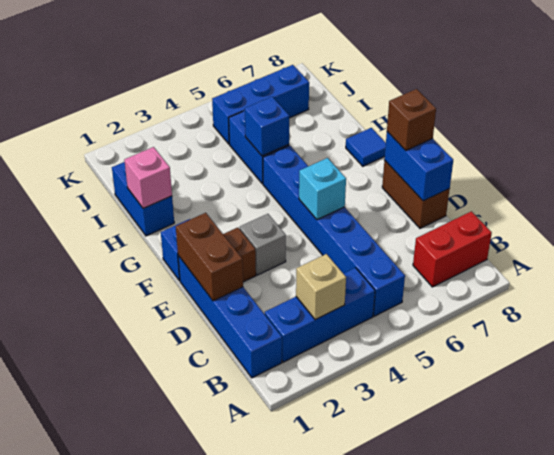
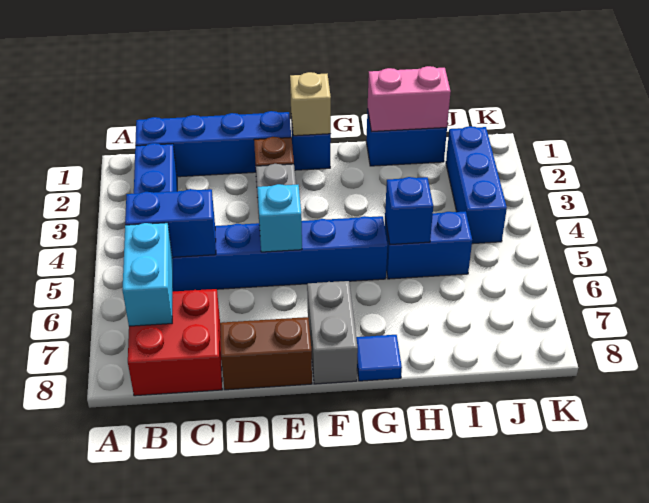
tan 1x1 brick [296,254,346,320] -> tan 1x1 brick moved to [290,72,331,136]
none -> cyan 1x2 brick [122,223,173,326]
red 1x2 brick [413,211,492,287] -> red 2x2 brick [128,289,222,396]
brown 1x2 brick [176,213,243,301] -> none
blue 1x2 brick [385,132,453,201] -> blue 1x2 brick moved to [125,189,216,257]
brown 1x1 brick [387,89,436,150] -> none
none -> grey 1x2 brick [307,281,358,384]
pink 1x1 brick [124,147,172,208] -> pink 1x2 brick [368,66,451,132]
blue 1x3 brick [212,65,309,144] -> blue 1x3 brick moved to [446,126,507,244]

